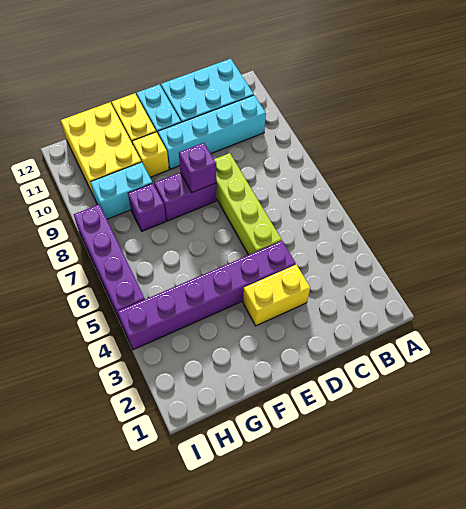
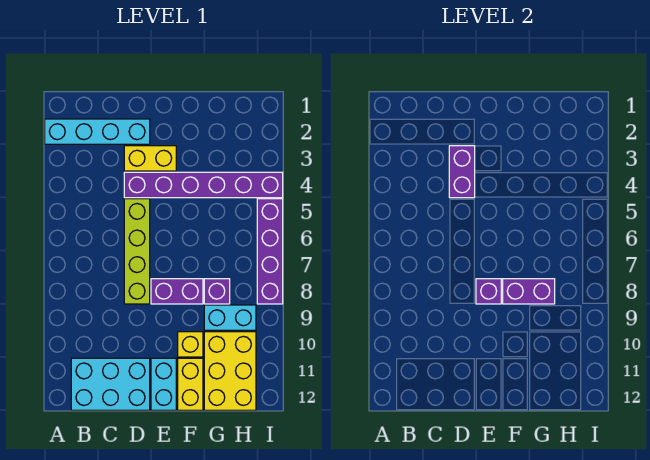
cyan 1x4 brick [158,95,266,169] -> cyan 1x4 brick moved to [45,119,150,144]
none -> purple 1x2 brick [449,146,475,198]
none -> purple 1x2 brick [503,279,555,304]

